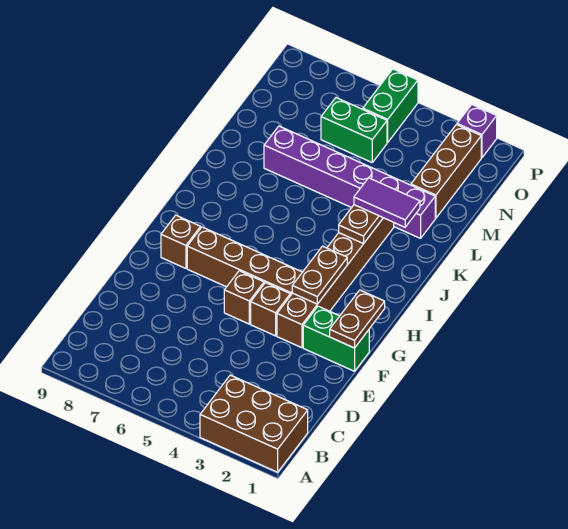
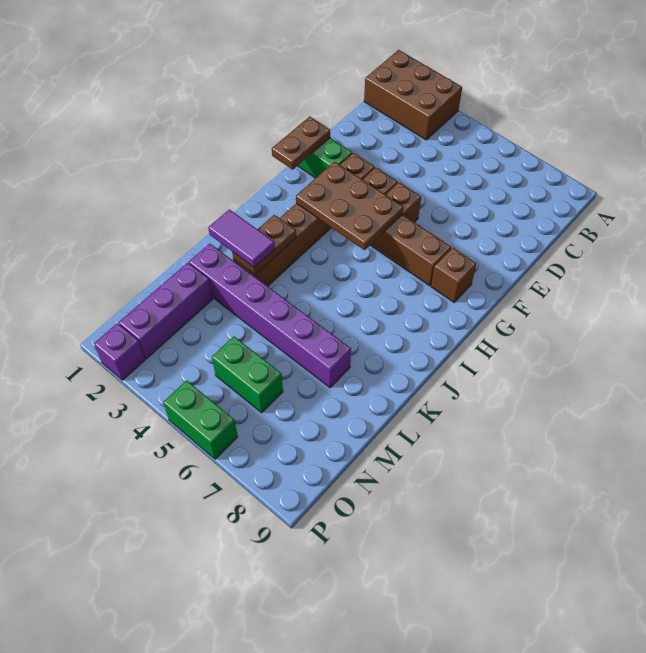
brown 1x2 plate [292,246,347,304] -> brown 2x3 plate [296,162,403,250]
brown 1x3 brick [411,125,481,218] -> purple 1x3 brick [119,263,213,359]
green 1x2 brick [363,69,418,142] -> green 1x2 brick turned to [163,380,238,459]

